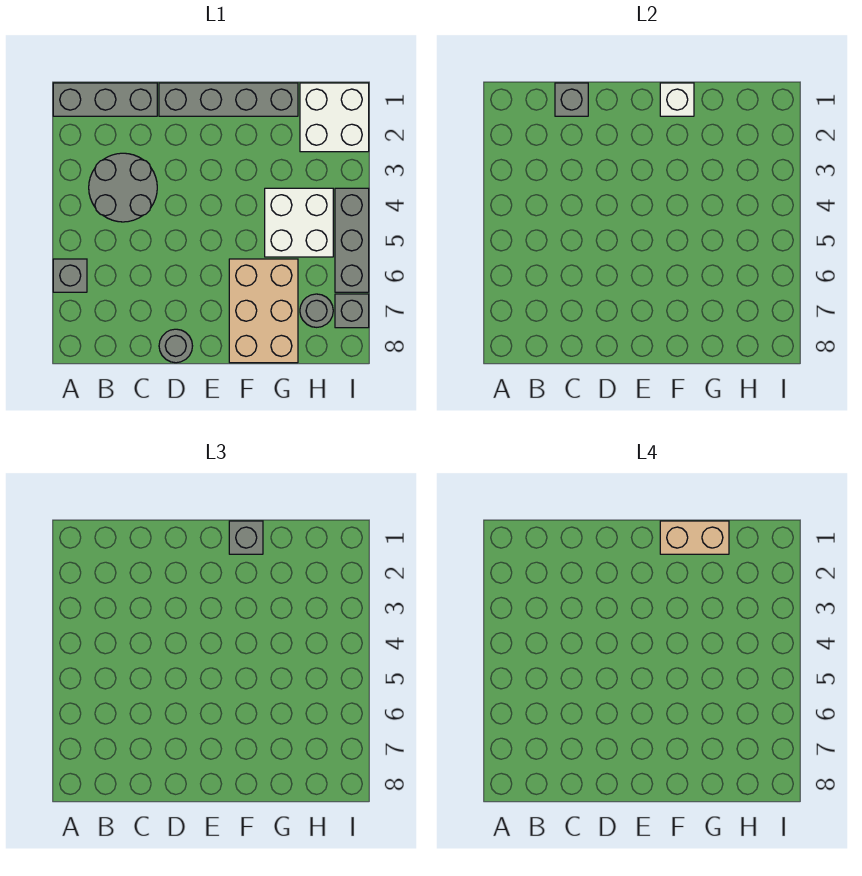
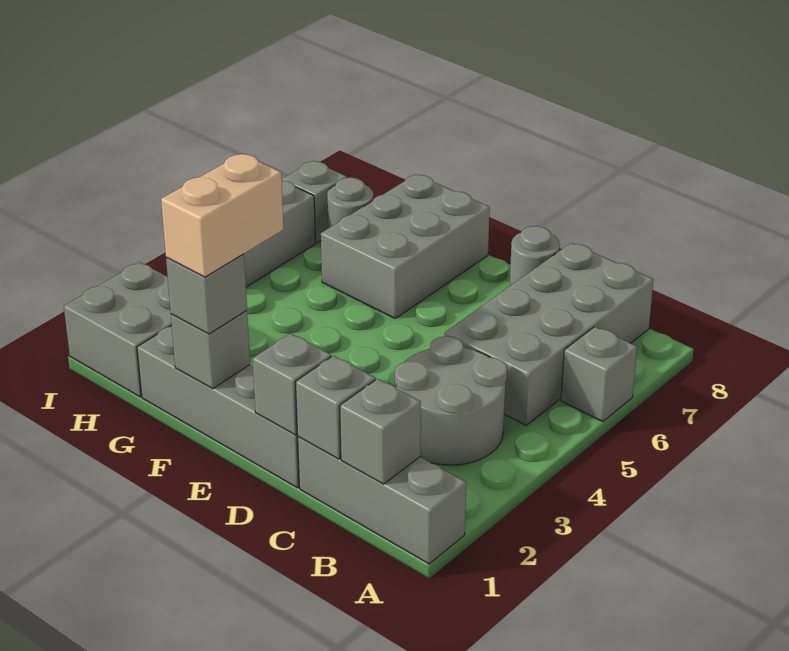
none -> grey 1x1 brick [340,379,421,484]
none -> grey 2x4 brick [445,243,654,425]
none -> grey 1x1 brick [253,333,331,435]
white 1x1 brick [660,83,694,116] -> grey 1x1 brick [171,311,250,389]
tan 1x2 brick [660,521,729,554] -> tan 1x2 brick turned to [161,154,283,277]
tan 2x3 brick [229,259,298,363] -> grey 2x3 brick [321,174,490,318]
white 2x2 brick [265,188,333,257] -> none
white 2x2 brick [300,83,369,152] -> grey 2x2 brick [64,262,172,397]

